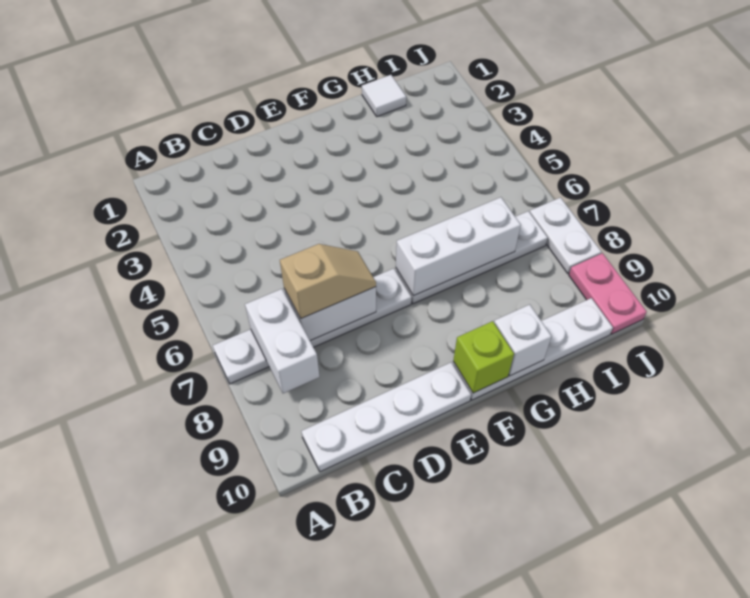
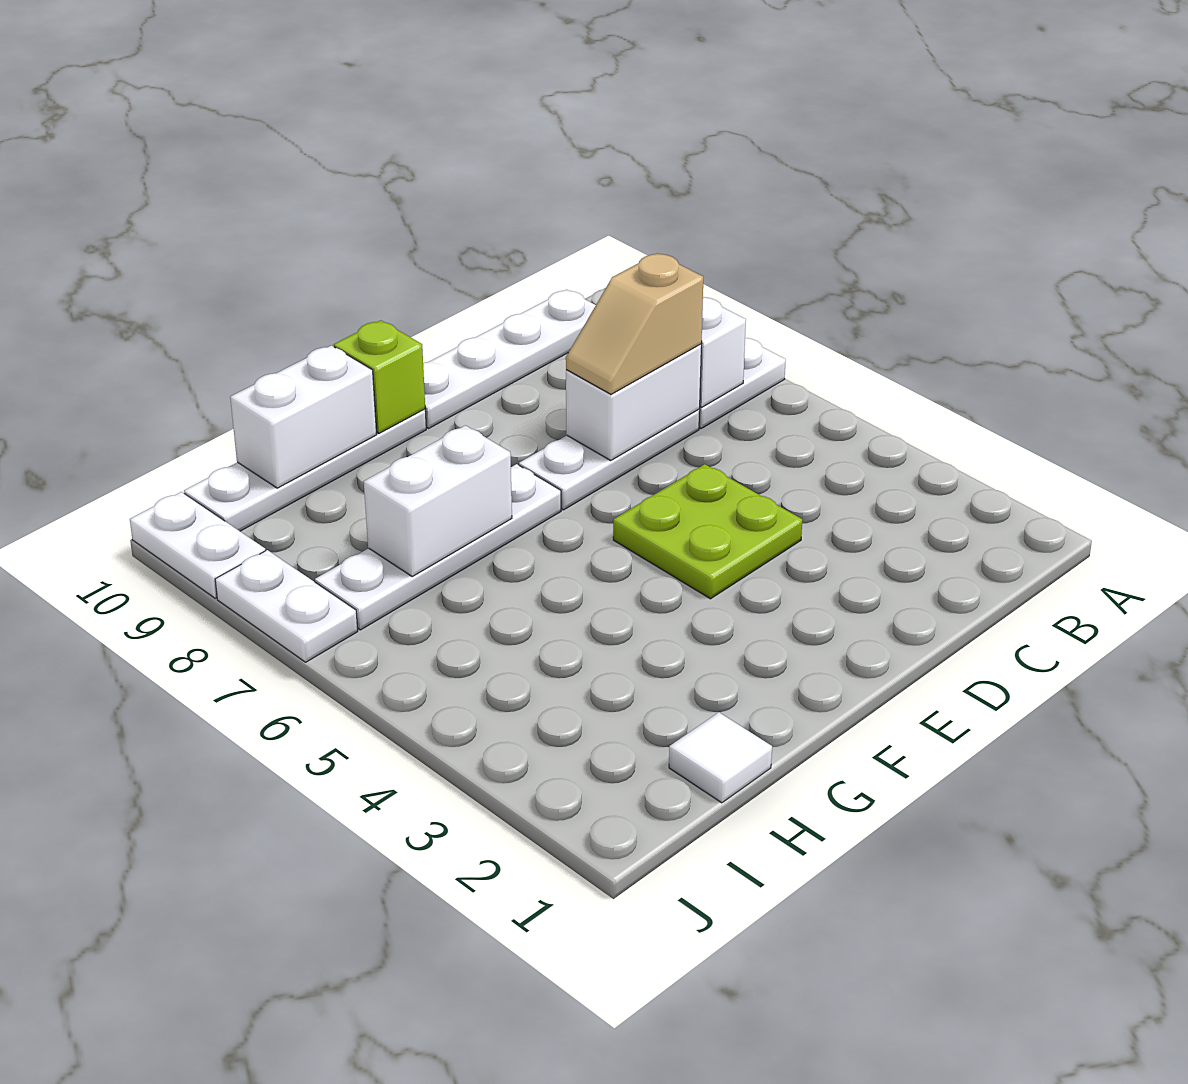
none -> lime 2x2 plate [613,464,802,599]
white 1x3 brick [396,197,521,296] -> white 1x2 brick [364,425,512,576]
white 1x1 brick [494,304,551,376] -> white 1x2 brick [230,345,377,488]
pink 1x2 plate [569,253,647,334] -> white 1x2 plate [130,492,265,598]

